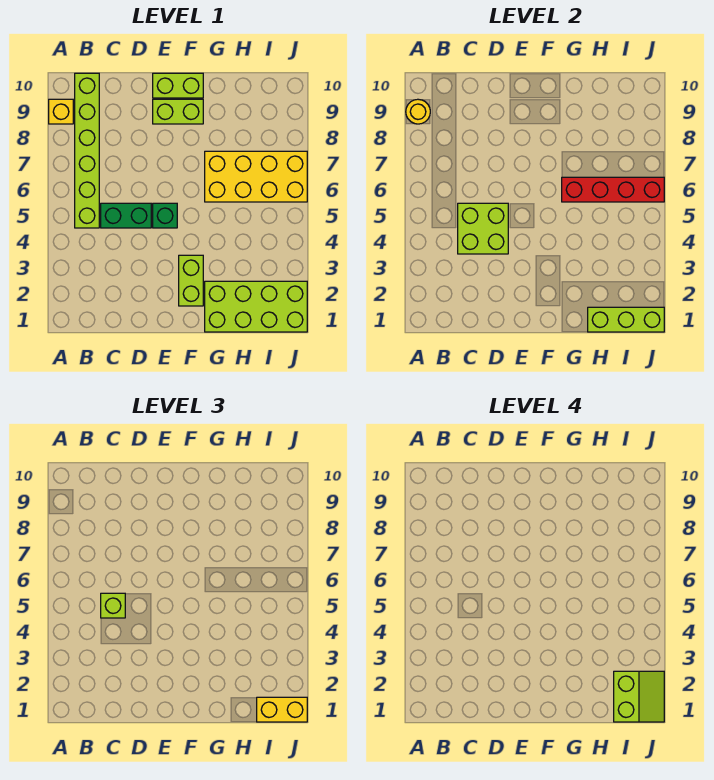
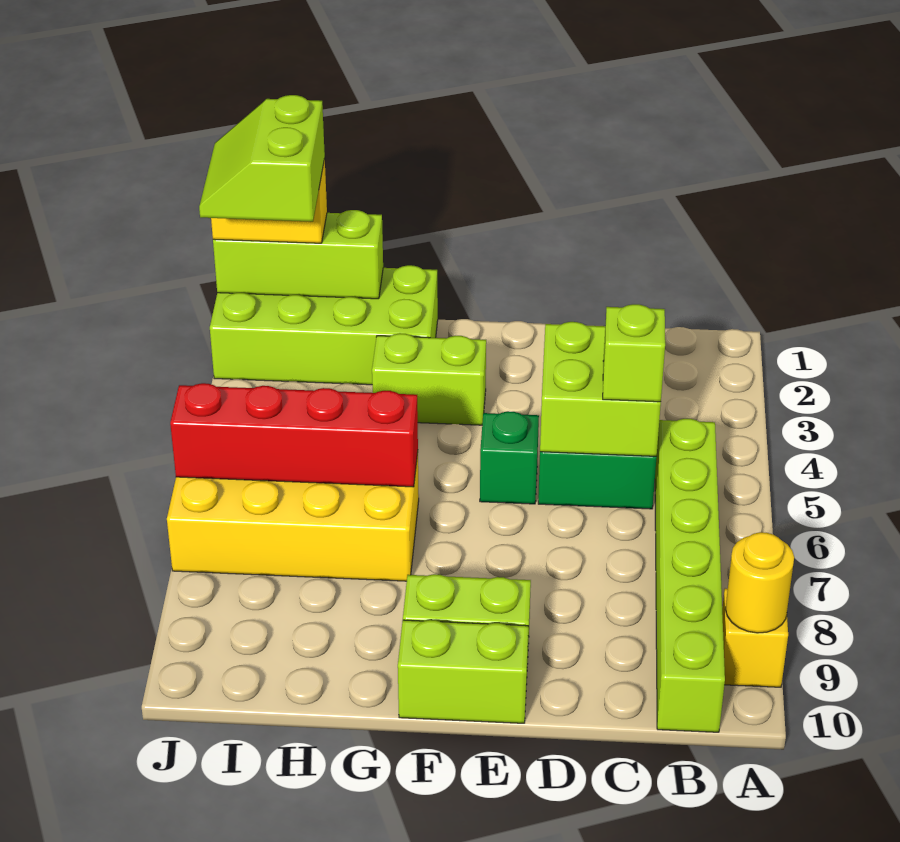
lime 1x2 brick [179,255,203,306] -> lime 1x2 brick turned to [372,333,486,425]

